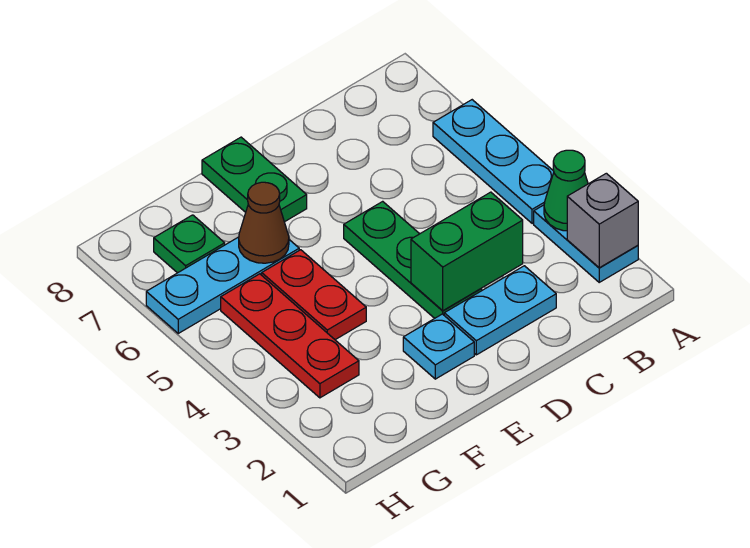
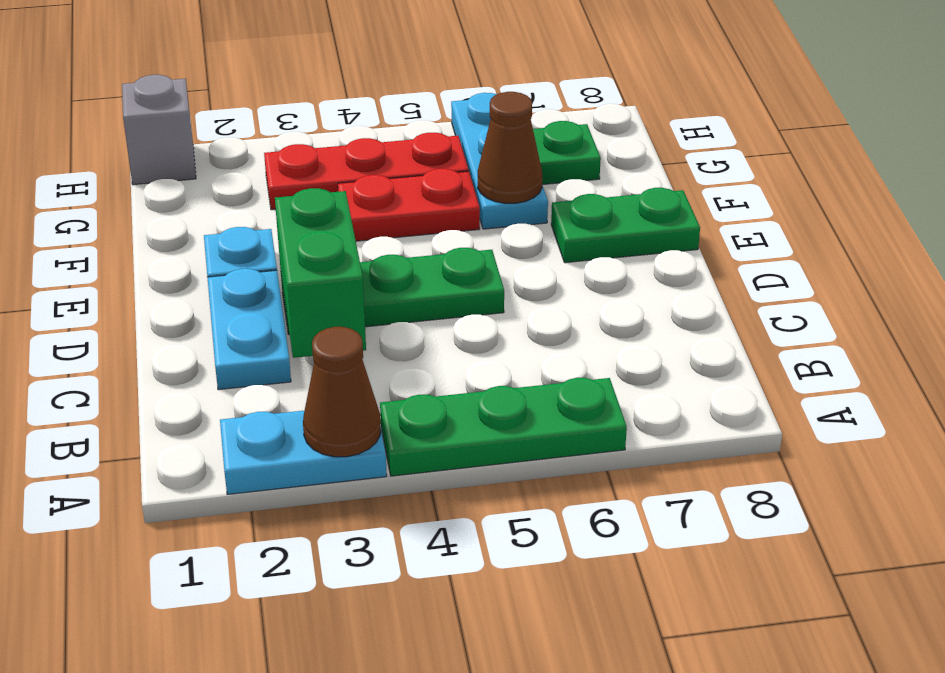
grey 1x1 brick [567,173,638,268] -> grey 1x1 brick moved to [122,75,196,185]
green 1x1 cone [544,150,588,231] -> brown 1x1 cone [303,327,381,457]
cyan 1x3 plate [433,100,554,224] -> green 1x3 plate [380,378,627,476]

